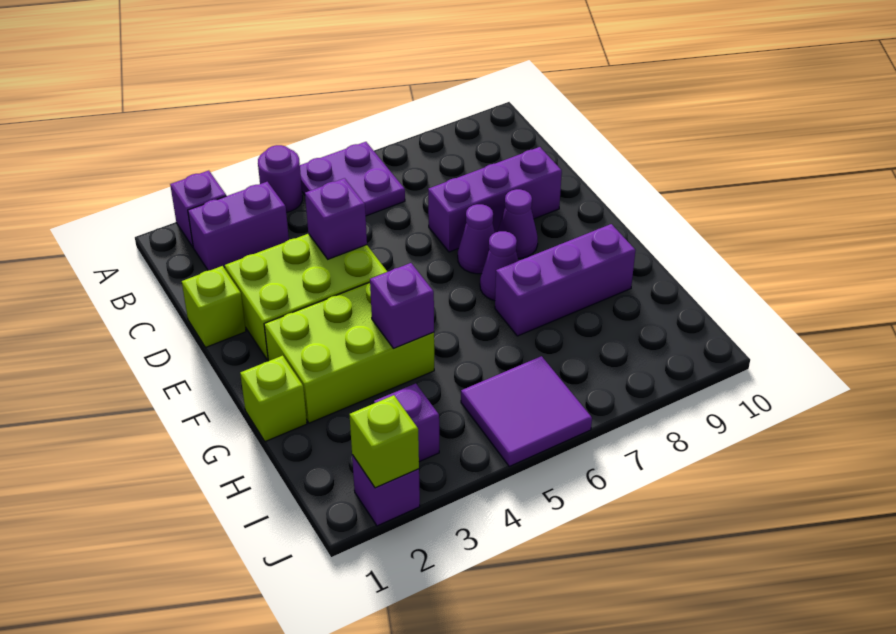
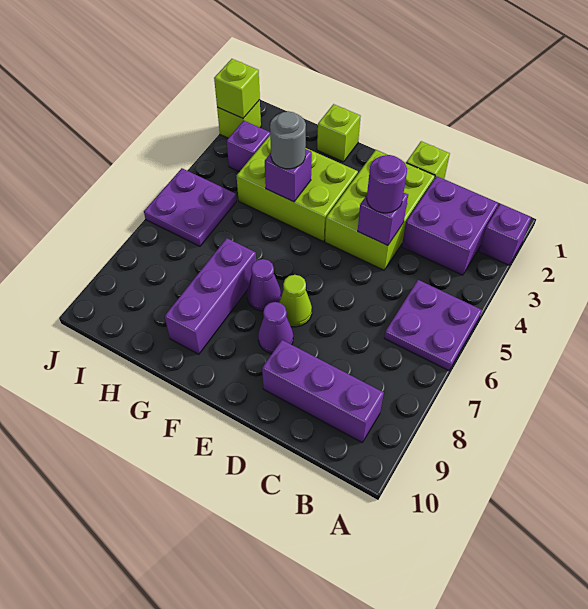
purple 1x1 round brick [258,145,302,212] -> purple 1x1 round brick moved to [367,155,407,213]
purple 1x2 brick [188,182,289,270] -> purple 2x2 brick [402,176,498,275]
purple 1x3 brick [428,147,562,252] -> purple 1x3 brick turned to [262,340,384,442]
purple 1x1 cone [458,204,495,274] -> lime 1x1 cone [279,275,312,327]
lime 2x3 brick [264,282,434,423] -> lime 2x3 brick turned to [237,136,358,242]
none -> grey 1x1 round brick [270,111,306,169]
purple 2x2 tile [461,356,592,466] -> purple 2x2 plate [144,168,236,246]
purple 1x1 brick [352,455,420,526] -> lime 1x1 brick [217,100,261,138]

